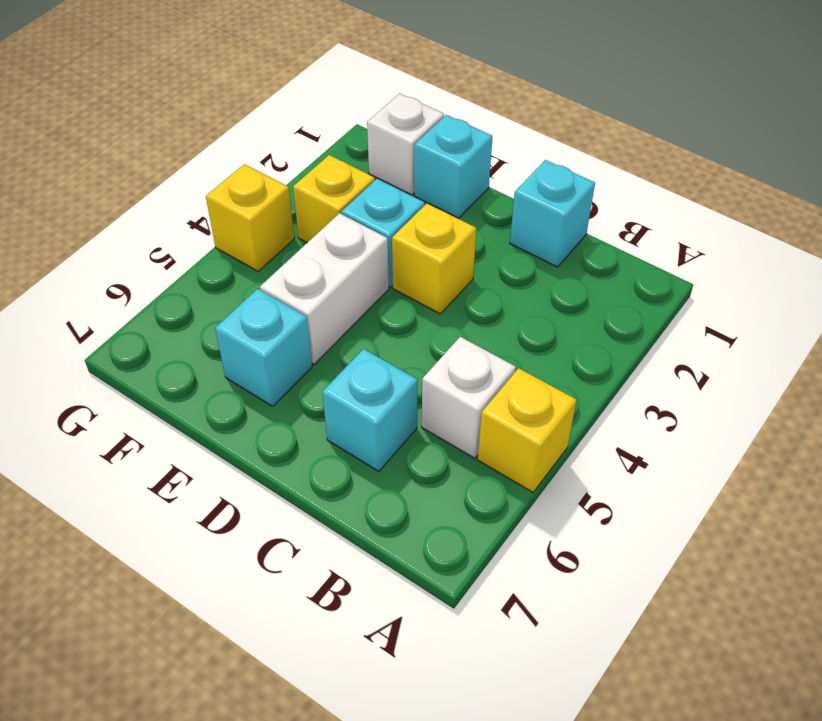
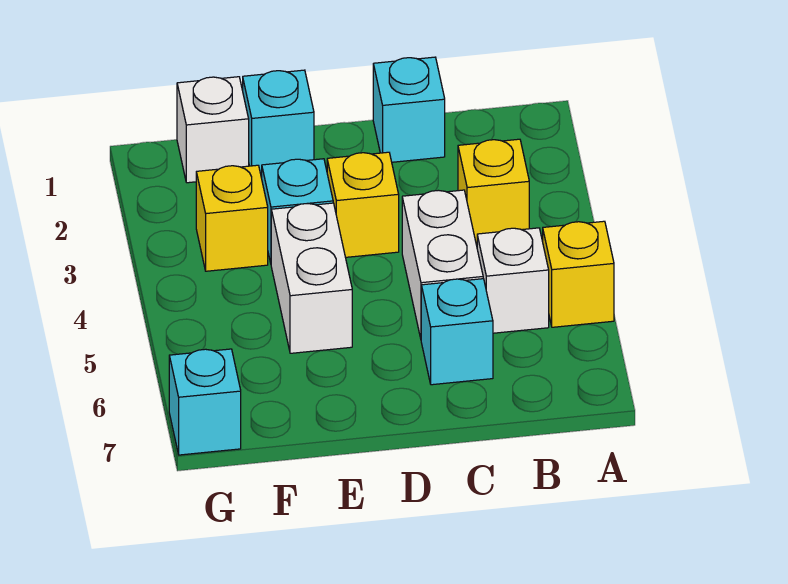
none -> white 1x2 brick [402,190,483,338]
cyan 1x1 brick [215,289,312,406] -> cyan 1x1 brick moved to [169,349,241,455]
yellow 1x1 brick [206,164,295,271] -> yellow 1x1 brick moved to [458,139,529,244]

